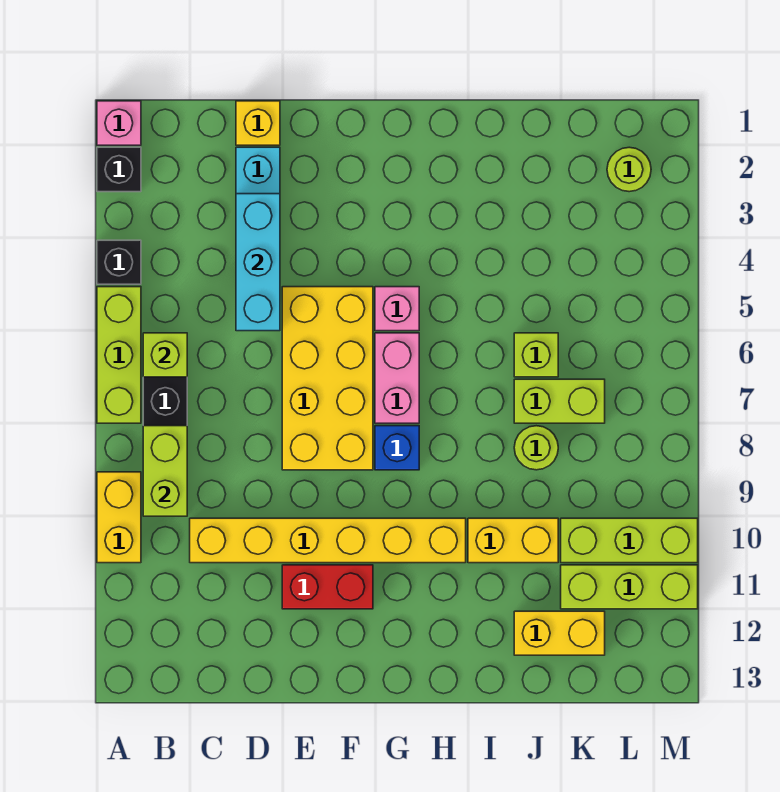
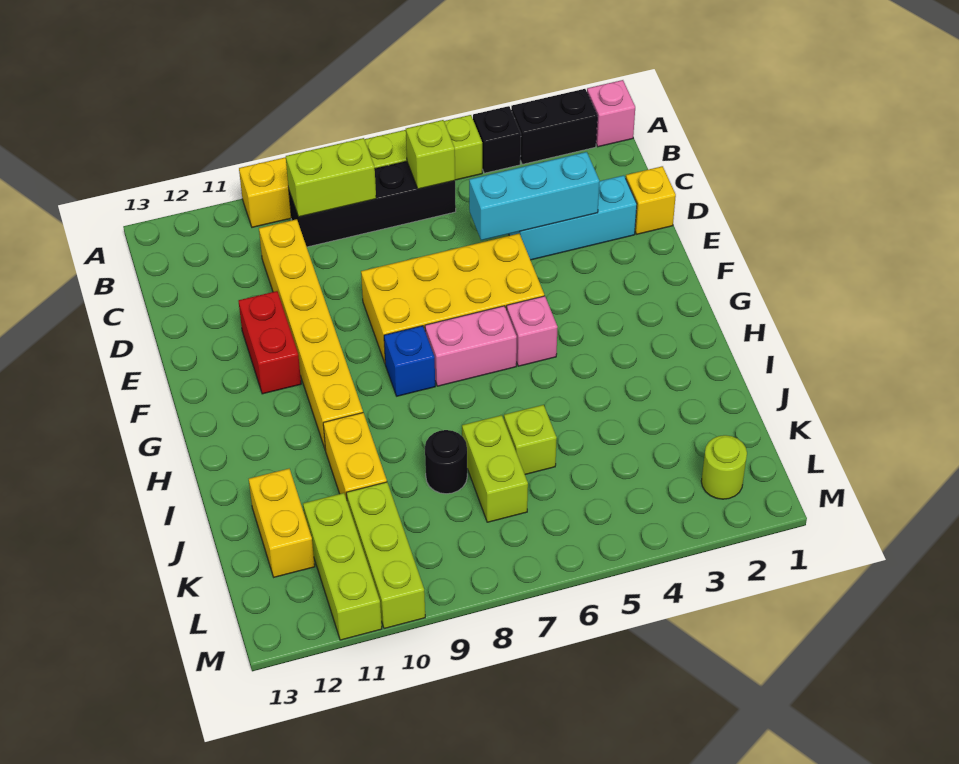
black 1x1 brick [97,147,141,192] -> black 1x2 brick [511,89,597,164]
lime 1x1 round brick [514,426,558,470] -> black 1x1 round brick [425,430,467,494]

